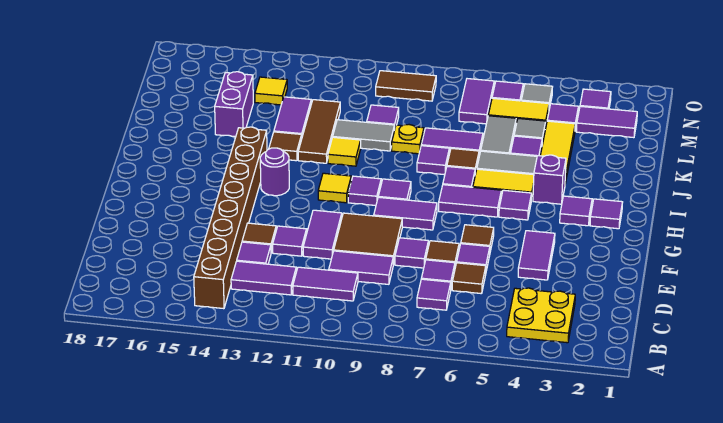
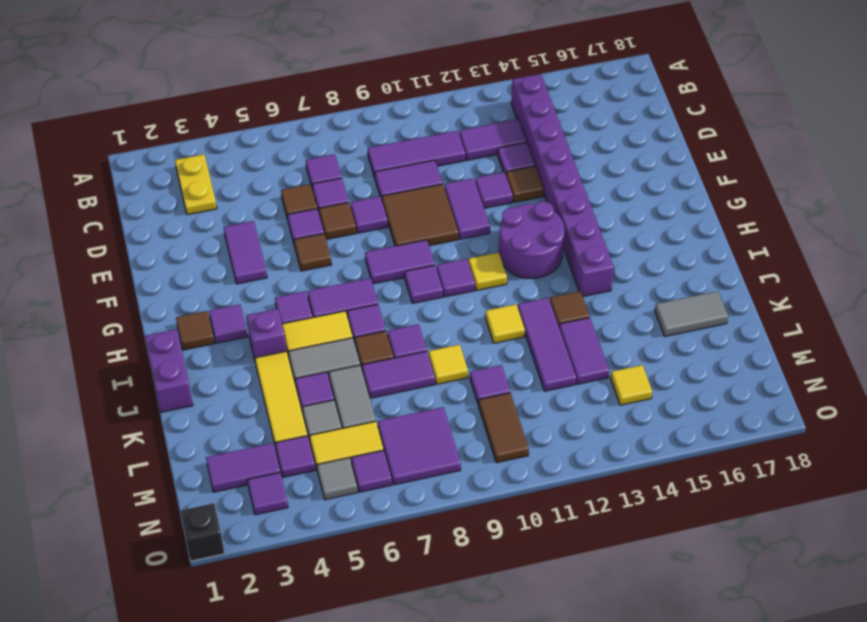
yellow 2x2 plate [507,288,575,343] -> yellow 1x2 plate [175,154,217,215]
brown 1x8 brick [194,127,267,309] -> purple 1x8 brick [511,74,614,297]
purple 1x2 tile [293,267,358,301] -> purple 1x3 tile [368,131,465,178]
purple 1x1 tile [590,199,623,229] -> brown 1x1 tile [176,311,214,350]
purple 1x1 round brick [260,148,289,196] -> purple 2x2 round brick [499,202,564,278]
brown 1x3 tile [298,100,340,163] -> purple 1x3 tile [518,298,576,391]
yellow 1x1 plate [392,125,424,154] -> yellow 1x1 tile [429,345,468,384]
grey 1x2 tile [333,120,394,151] -> grey 1x2 tile moved to [655,291,728,337]
purple 1x2 brick [215,72,253,137] -> purple 1x2 brick moved to [145,329,193,412]
purple 1x2 tile [459,79,494,124] -> purple 2x2 tile [378,407,461,485]
brown 1x2 tile [376,71,436,101] -> brown 1x2 tile turned to [479,393,529,463]
none -> black 1x1 brick [180,503,224,561]

